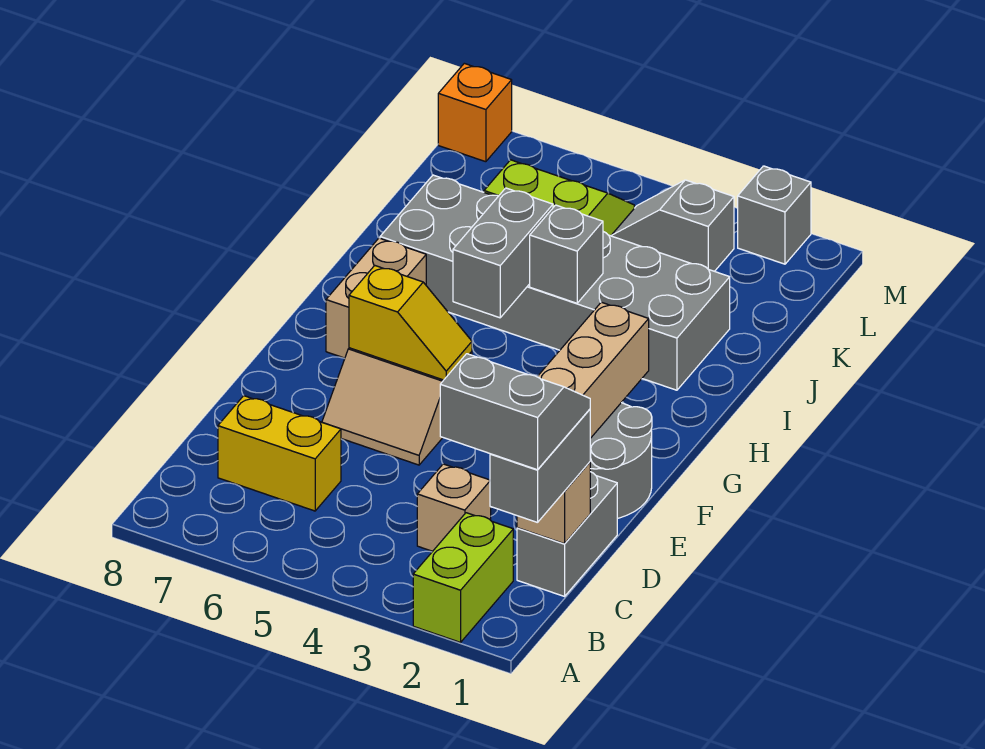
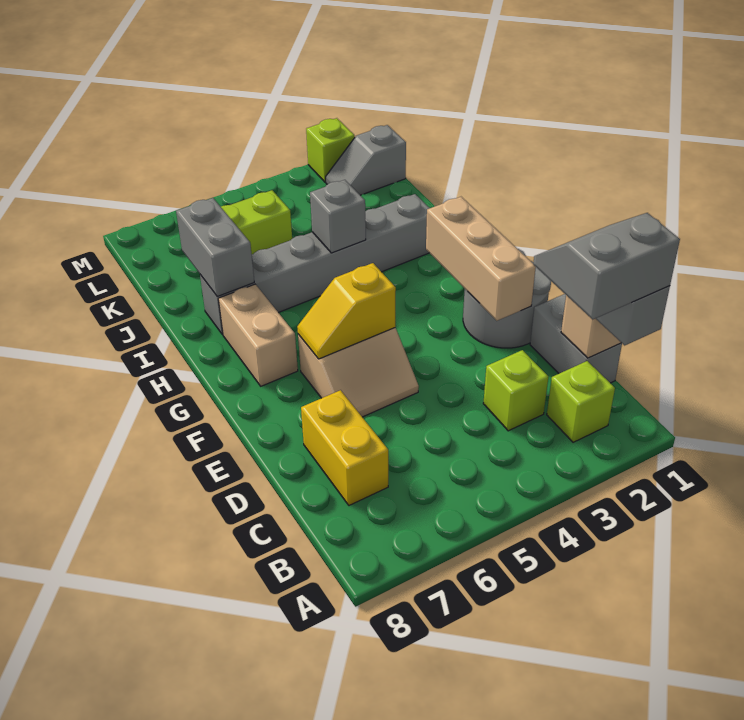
lime 1x2 brick [413,513,513,642] -> lime 1x1 brick [547,361,615,442]
tan 1x1 brick [417,464,491,551] -> lime 1x1 brick [483,350,548,431]
yellow 1x2 brick [218,396,341,511] -> yellow 1x2 brick turned to [301,390,388,505]
yellow 1x2 slope [349,266,472,380] -> yellow 1x2 slope turned to [297,263,396,359]
grey 1x2 brick [453,188,553,318] -> grey 1x2 brick moved to [176,198,254,297]
grey 2x6 brick [380,175,730,390] -> grey 1x6 brick [200,194,429,335]
grey 1x2 slope [611,180,734,271] -> grey 1x2 slope moved to [326,125,406,195]
grey 1x1 brick [737,166,811,264] -> lime 1x1 brick [306,118,355,182]
orange 1x1 brick [438,63,512,162] -> none

